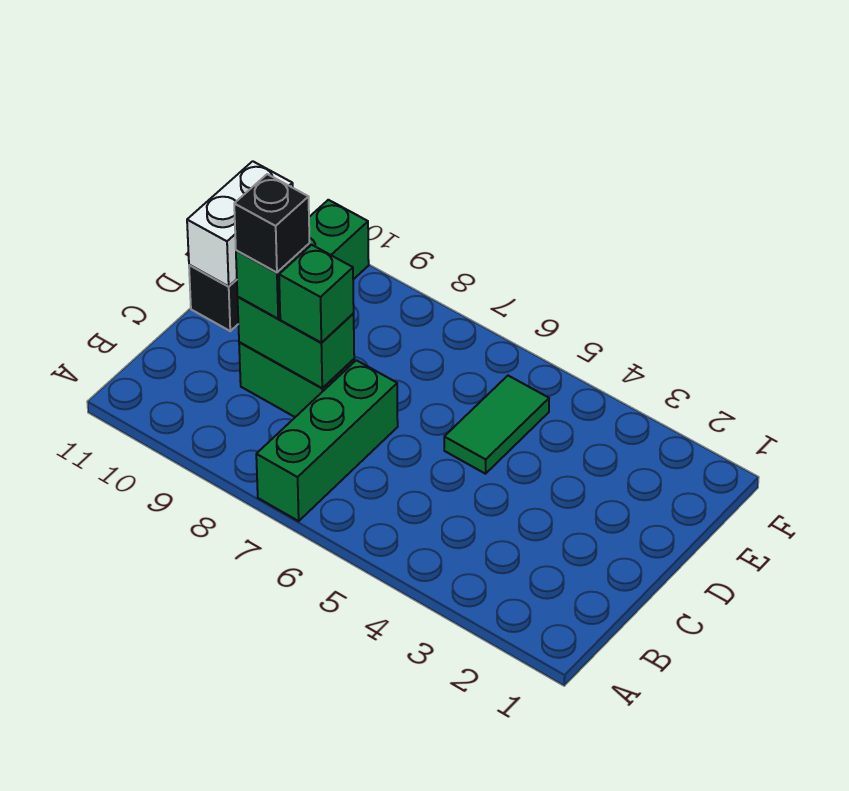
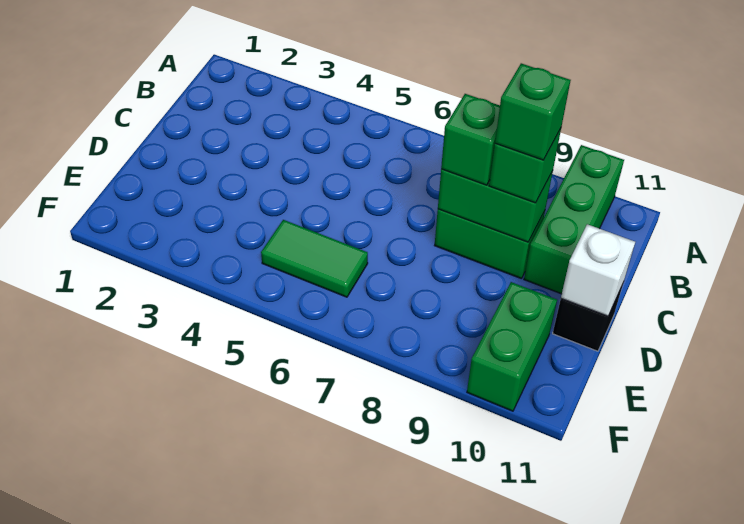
green 1x3 brick [256,360,398,521] -> green 1x3 brick moved to [524,145,624,294]
black 1x1 brick [234,174,310,272] -> green 1x1 brick [495,63,571,160]
green 1x2 tile [444,376,549,474] -> green 1x2 tile turned to [261,220,368,297]
white 1x2 brick [187,161,293,286] -> white 1x1 brick [561,224,635,316]

